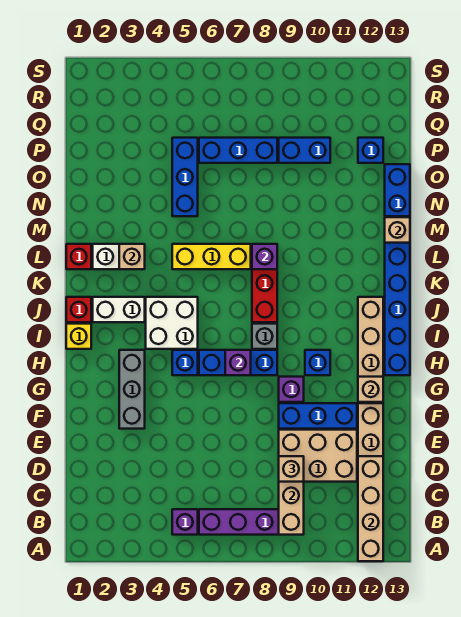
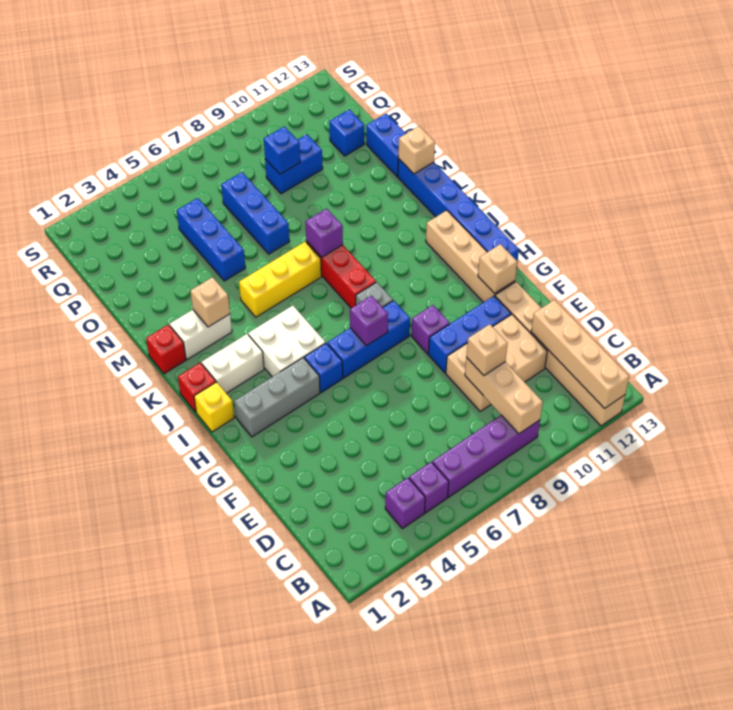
none -> purple 1x1 brick [385,478,425,529]
grey 1x3 brick [119,350,145,429] -> grey 1x3 brick turned to [234,358,320,437]
blue 1x1 brick [305,350,330,375] -> blue 1x1 brick moved to [264,126,300,174]
blue 1x3 brick [199,138,277,163] -> blue 1x3 brick turned to [221,172,290,254]

